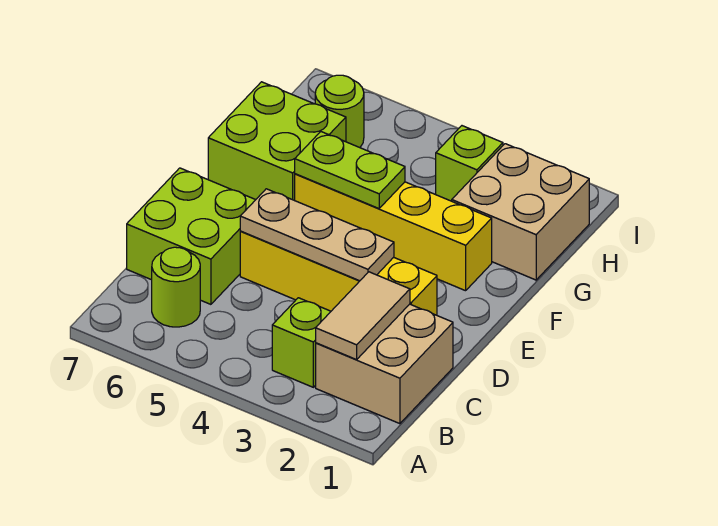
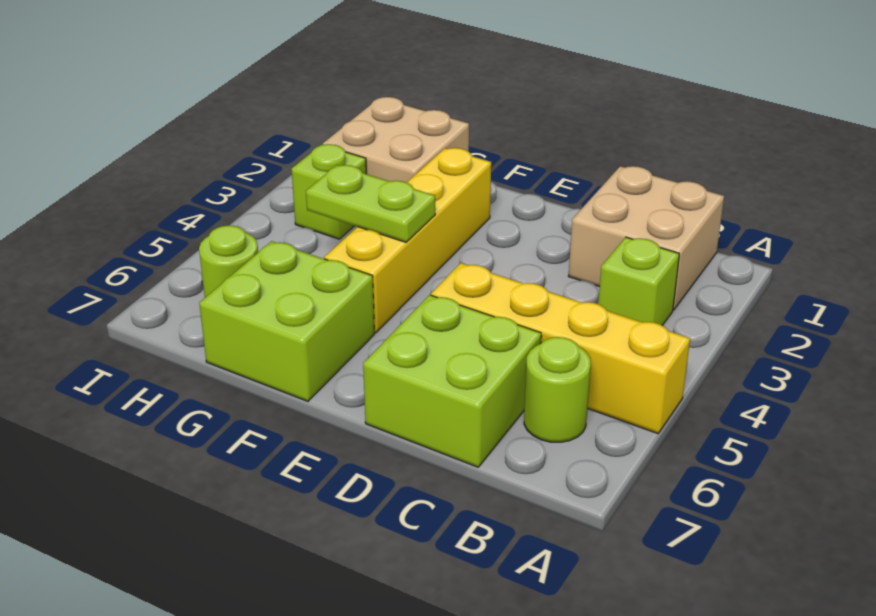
tan 1x2 tile [316,272,410,360] -> none
yellow 1x4 brick [240,231,437,315] -> yellow 1x4 brick turned to [431,263,690,434]
tan 1x3 plate [240,189,394,281] -> none
lime 1x2 plate [295,132,405,208] -> lime 1x2 plate turned to [306,165,435,242]

